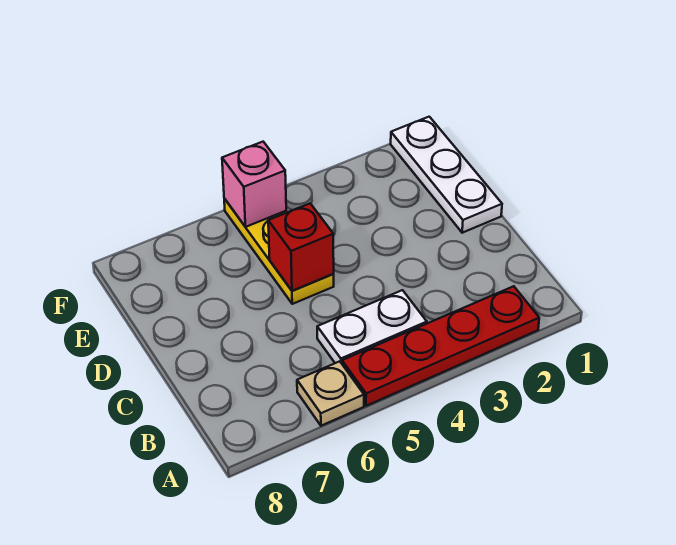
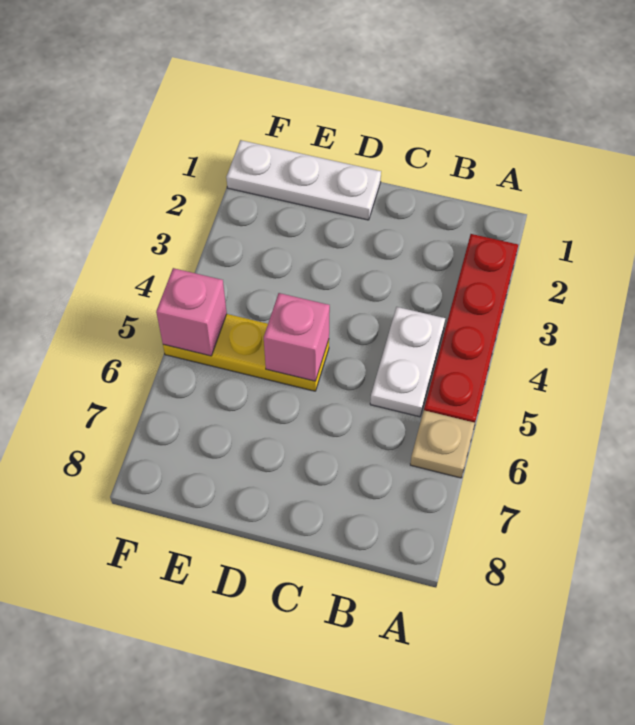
red 1x1 brick [268,204,334,291] -> pink 1x1 brick [264,293,330,381]

